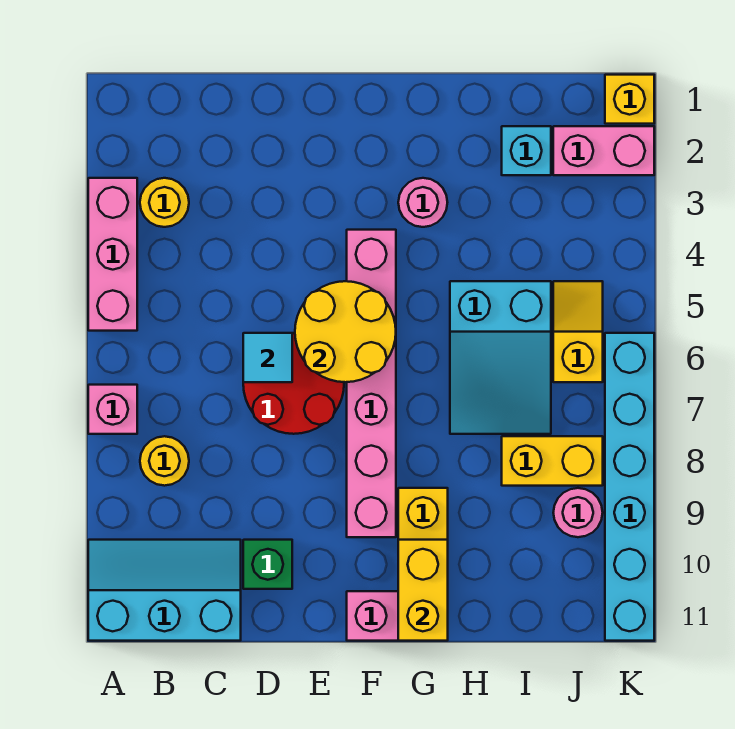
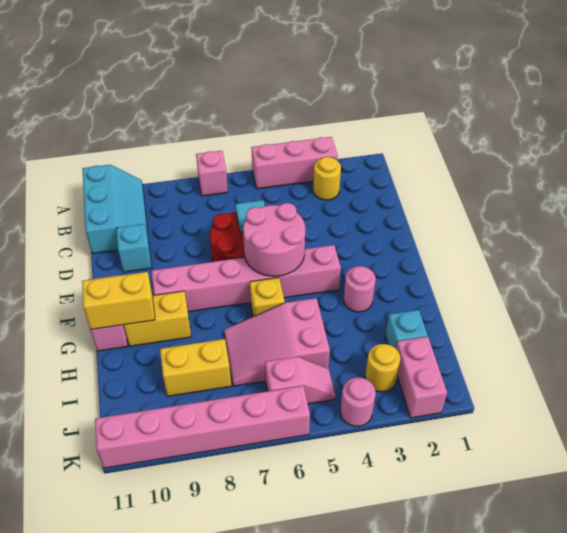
yellow 1x1 round brick [140,436,189,486] -> yellow 1x1 round brick moved to [365,344,400,392]
green 1x1 brick [243,540,292,589] -> cyan 1x1 brick [116,224,152,272]
yellow 2x2 round brick [295,281,396,382] -> pink 2x2 round brick [243,203,305,276]
cyan 2x3 slope [450,281,551,434] -> pink 2x3 slope [224,298,330,386]
yellow 1x2 brick [502,436,603,486] -> yellow 1x2 brick turned to [160,339,231,396]
yellow 1x2 slope [553,281,603,382] -> pink 1x2 slope [265,357,336,404]
pink 1x1 round brick [553,488,603,537] -> pink 1x1 round brick moved to [340,378,376,426]
yellow 1x1 brick [605,75,654,124] -> yellow 1x1 brick moved to [250,278,285,317]
cyan 1x6 brick [605,333,654,641] -> pink 1x6 brick [95,386,310,468]

